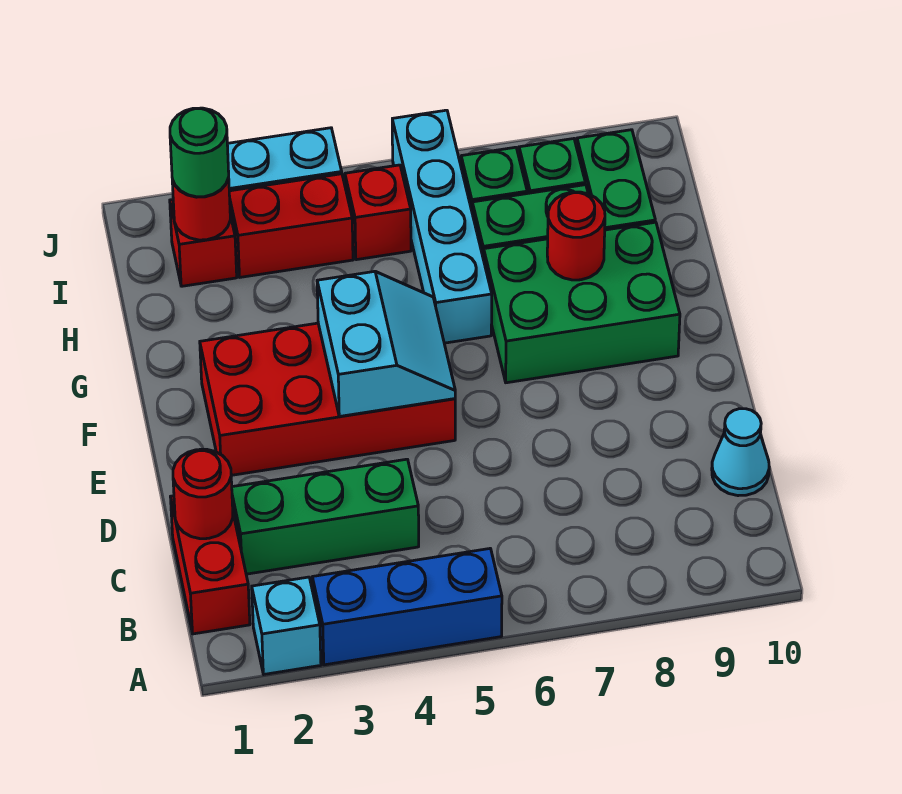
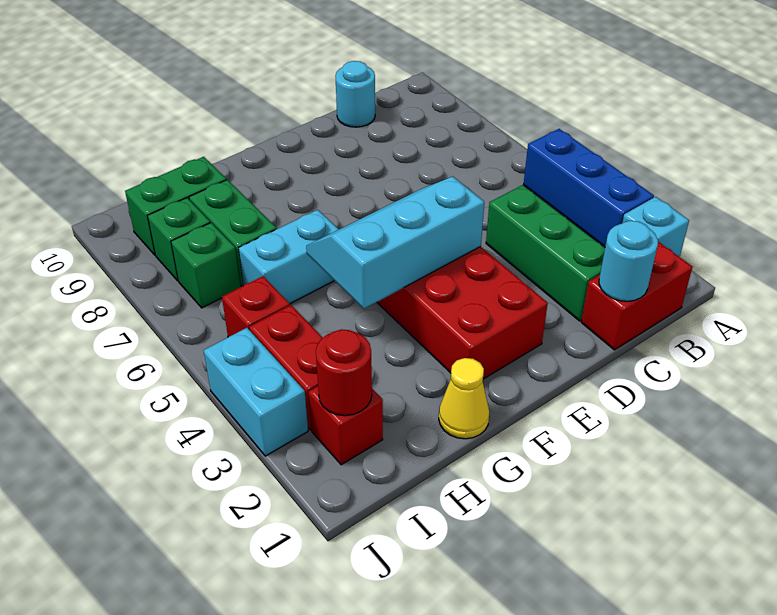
red 1x1 round brick [173,449,233,539] -> cyan 1x1 round brick [599,221,658,301]
cyan 1x1 cone [712,409,769,496] -> cyan 1x1 round brick [335,61,375,127]
cyan 2x2 slope [317,271,455,416] -> cyan 2x3 slope [306,177,484,309]
green 2x3 brick [484,222,680,383] -> none
none -> yellow 1x1 cone [439,358,490,439]
cyan 1x4 brick [392,110,492,343] -> cyan 1x2 brick [239,210,339,304]
red 1x1 round brick [547,192,605,280] -> none
green 1x1 round brick [170,108,229,197] -> none

